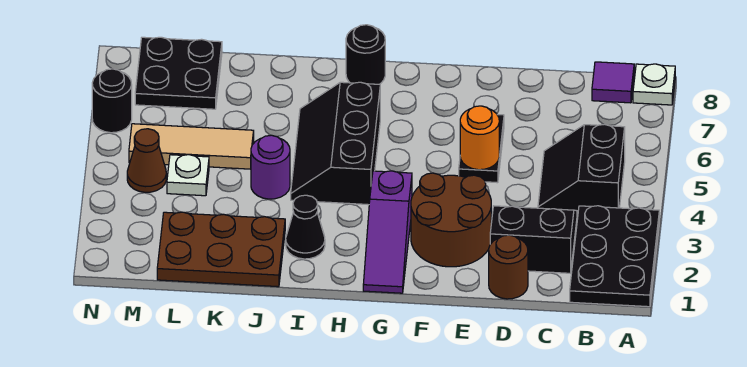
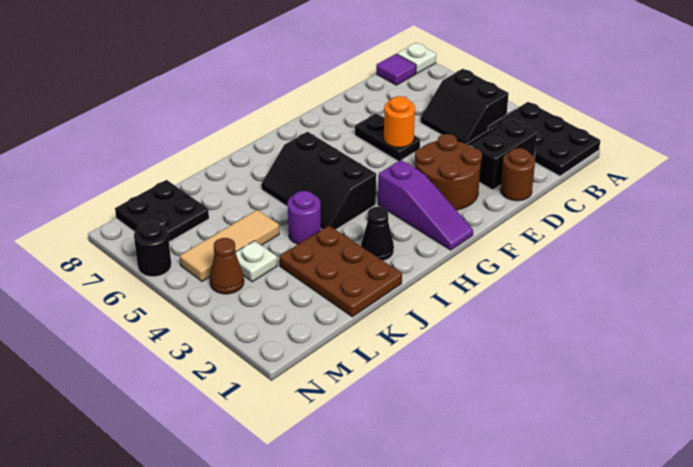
black 1x1 round brick [346,25,385,84] -> none
brown 2x3 plate [157,212,285,287] -> brown 2x3 plate turned to [279,225,402,317]

